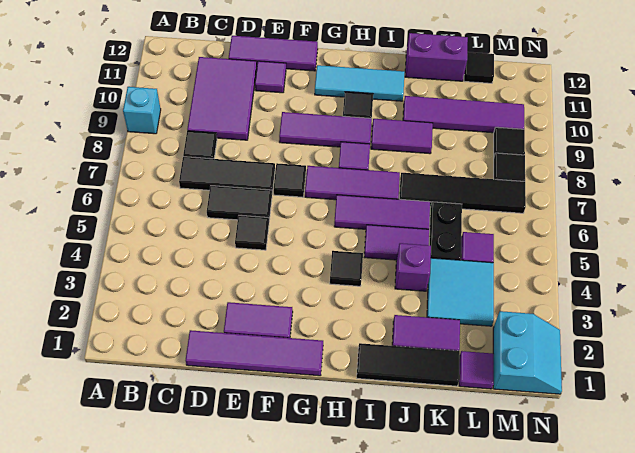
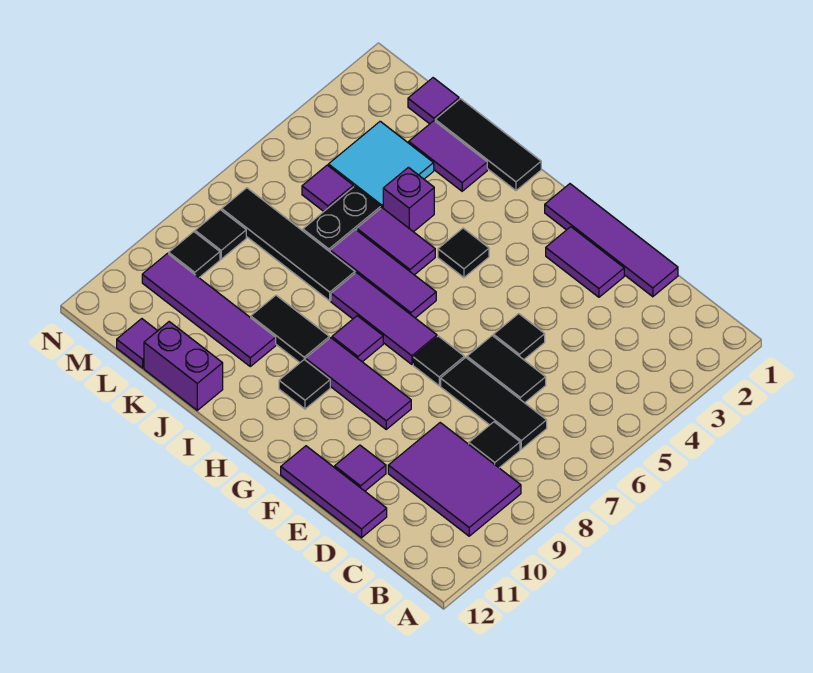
cyan 1x1 brick [123,87,161,134] -> none
purple 2x3 tile [187,57,257,140] -> purple 2x3 tile turned to [388,423,521,536]
cyan 1x3 tile [315,65,405,101] -> none
purple 1x2 tile [371,119,433,154] -> black 1x2 tile [251,295,329,363]
black 1x1 tile [464,52,494,83] -> purple 1x1 tile [117,319,157,368]
cyan 2x2 slope [493,311,562,394] -> none

